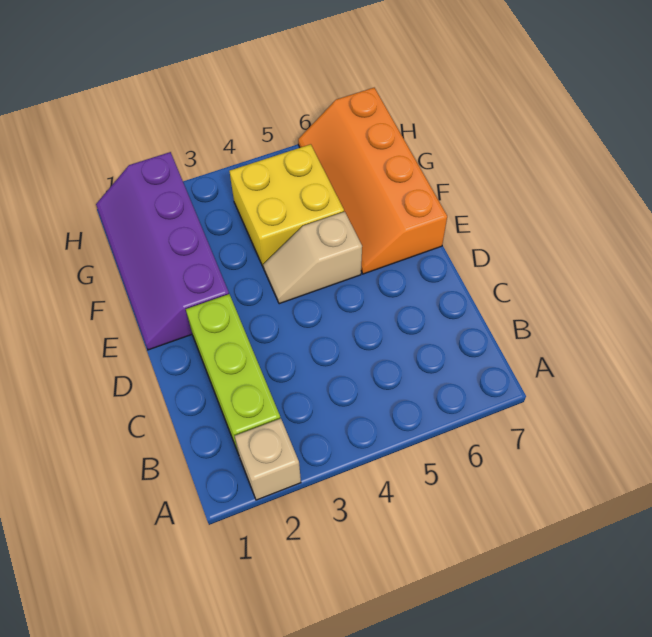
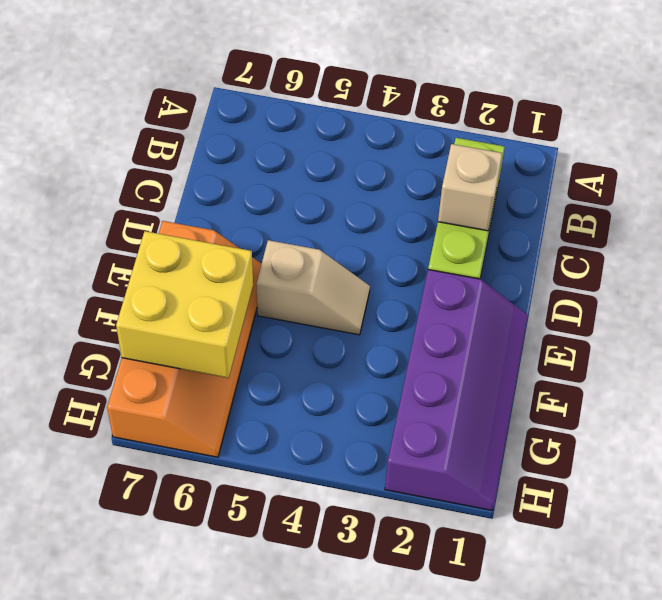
tan 1x1 brick [235,418,301,500] -> tan 1x1 brick moved to [438,144,502,231]
yellow 2x2 brick [229,144,344,268] -> yellow 2x2 brick moved to [116,231,253,378]

